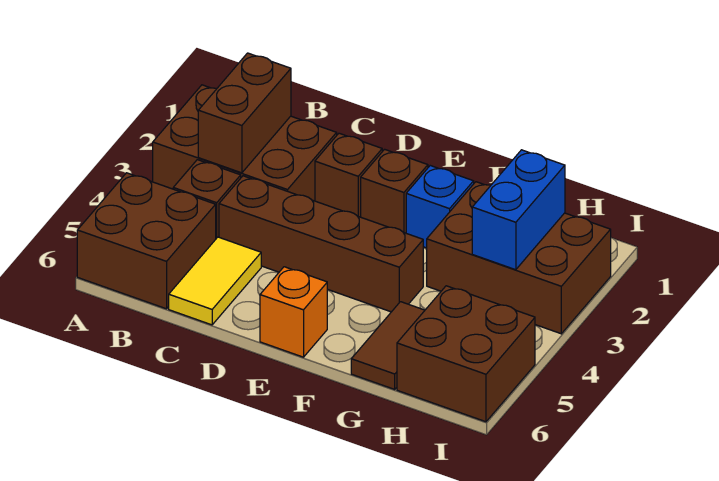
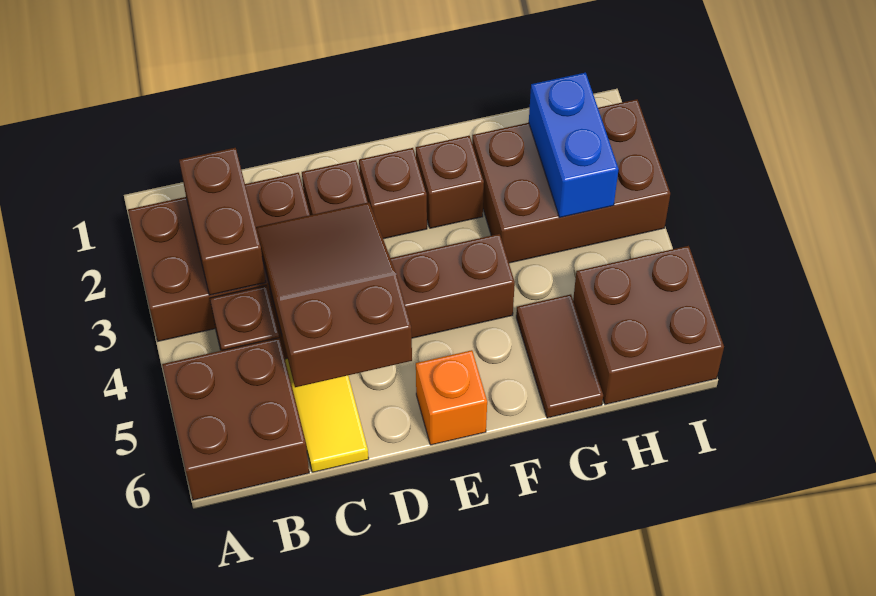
none -> brown 2x3 slope [256,202,412,387]
blue 1x1 brick [406,166,474,248] -> brown 1x1 brick [416,136,484,228]

